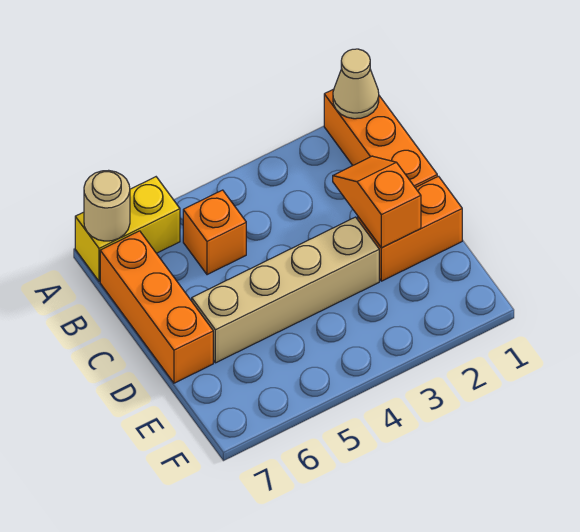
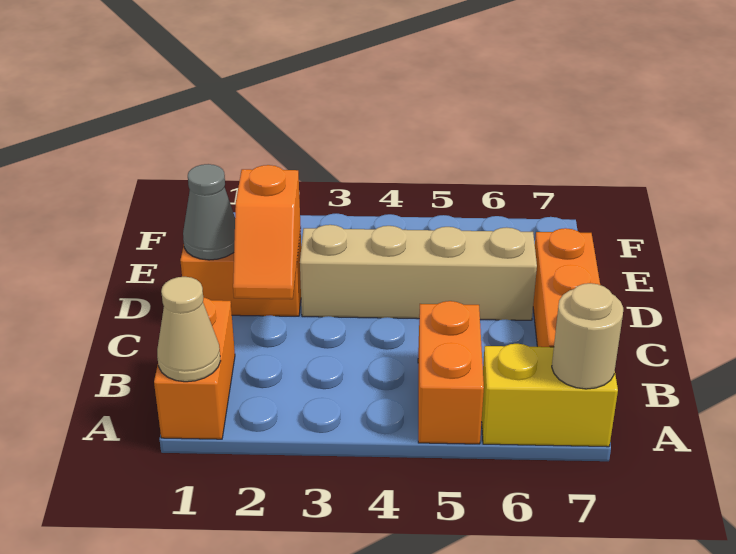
orange 1x3 brick [324,89,437,188] -> orange 1x2 brick [154,297,235,439]
orange 1x1 brick [183,190,246,275] -> orange 1x2 brick [418,301,484,444]
none -> grey 1x1 cone [183,164,235,260]

